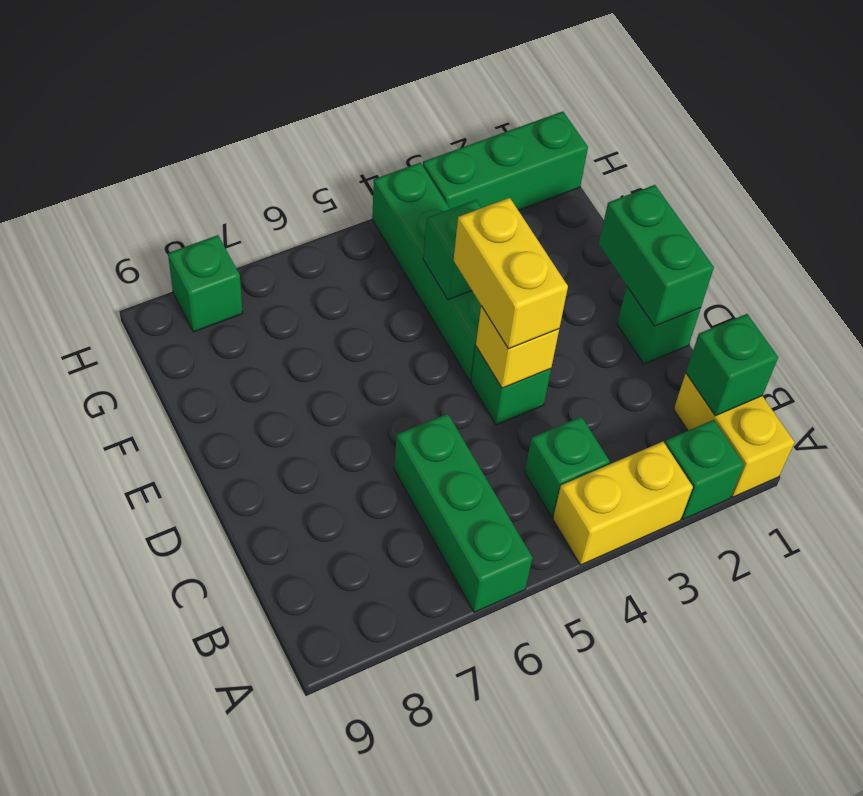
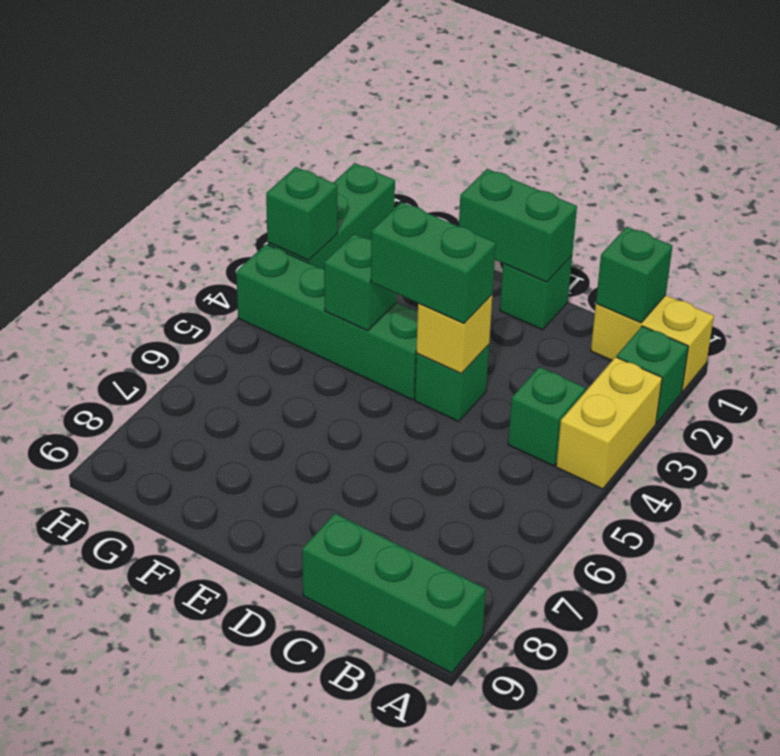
green 1x3 brick [394,414,532,612] -> green 1x3 brick moved to [302,513,486,673]
yellow 1x2 brick [454,198,568,349] -> green 1x2 brick [371,202,496,324]
green 1x1 brick [168,235,243,332] -> green 1x1 brick moved to [266,167,338,260]

